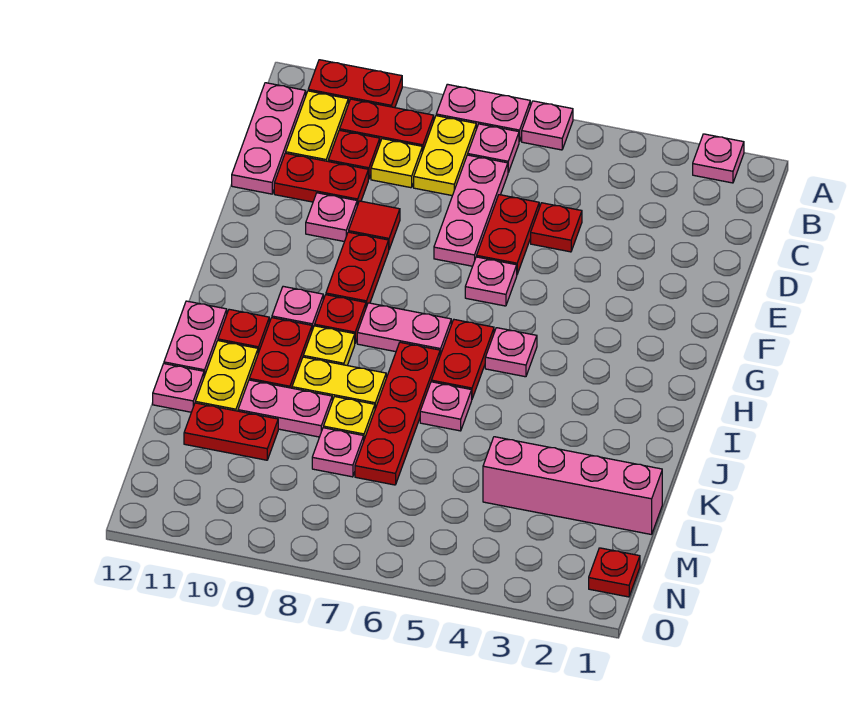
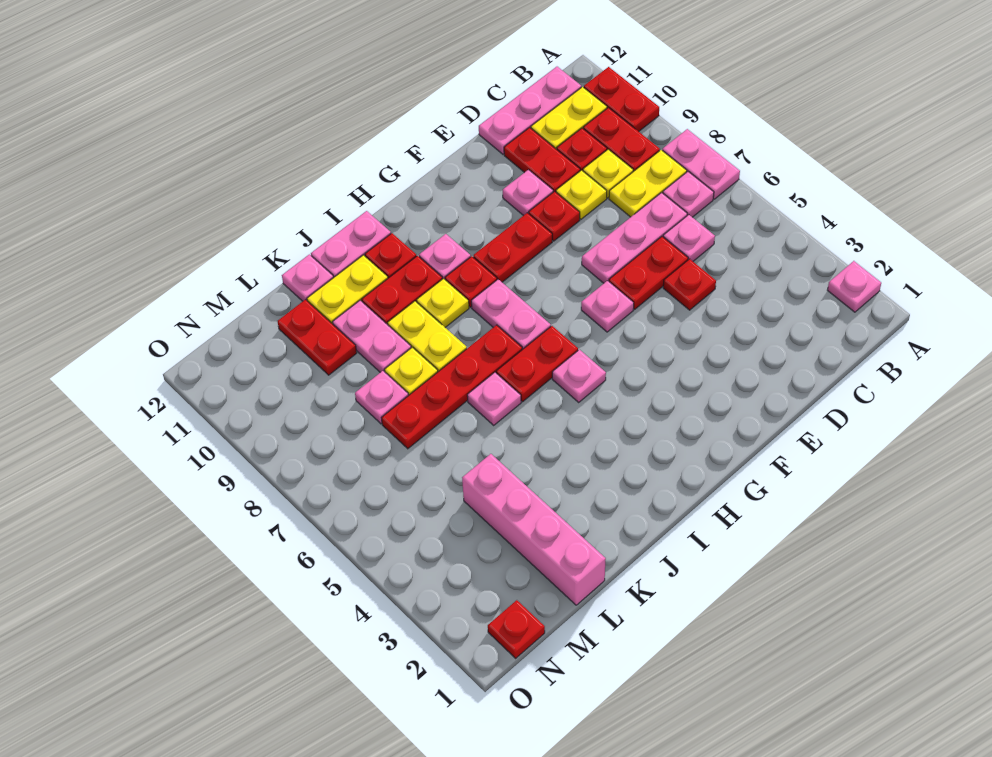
pink 1x1 plate [522,101,573,150] -> pink 1x1 plate moved to [663,215,715,261]
none -> yellow 1x1 plate [556,170,607,219]
red 1x1 tile [349,201,400,249] -> red 1x1 plate [529,191,580,241]

